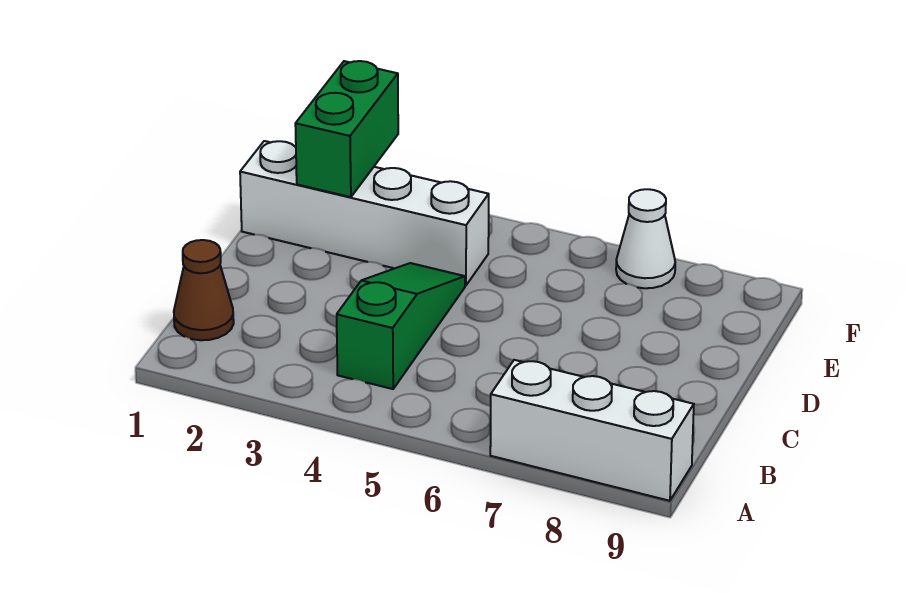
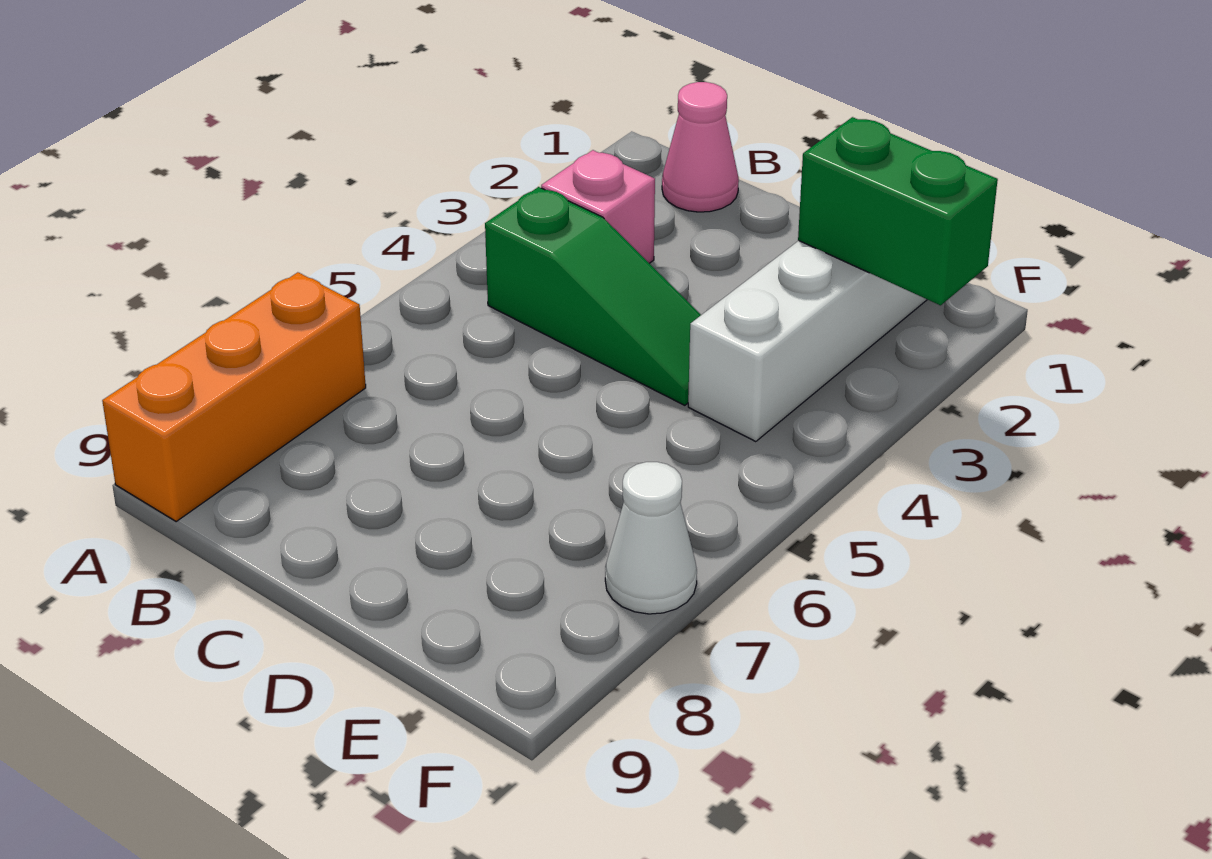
white 1x3 brick [490,360,694,501] -> orange 1x3 brick [102,272,366,522]
brown 1x1 cone [174,240,234,340] -> pink 1x1 cone [662,82,739,212]
none -> pink 1x1 brick [541,150,655,263]

